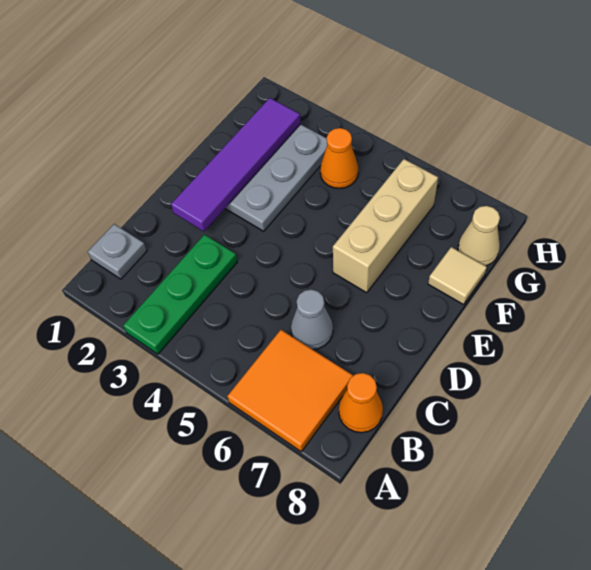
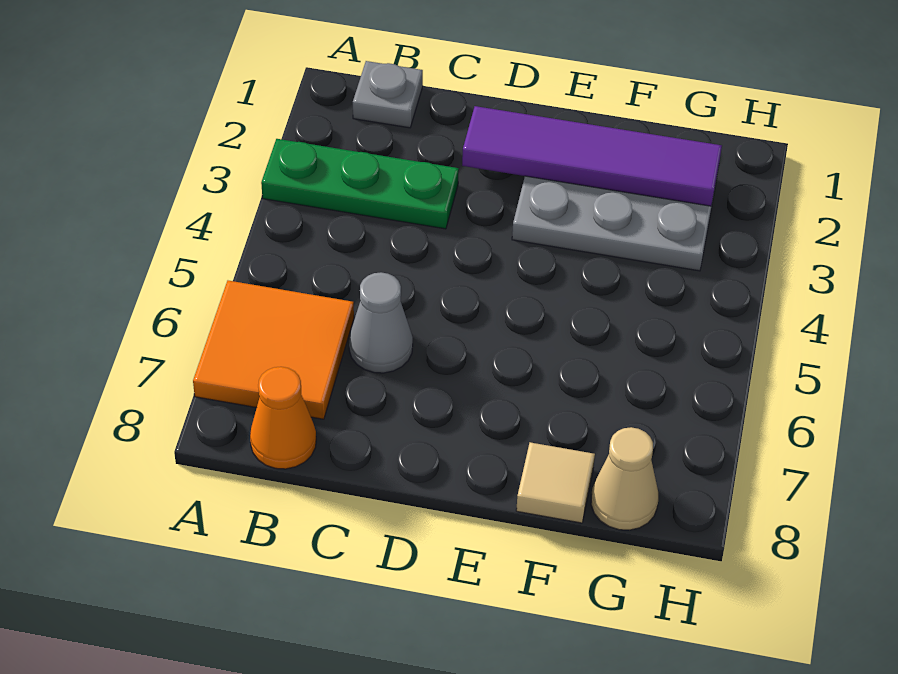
tan 1x3 brick [333,159,438,293] -> none
orange 1x1 cone [320,128,358,188] -> none

